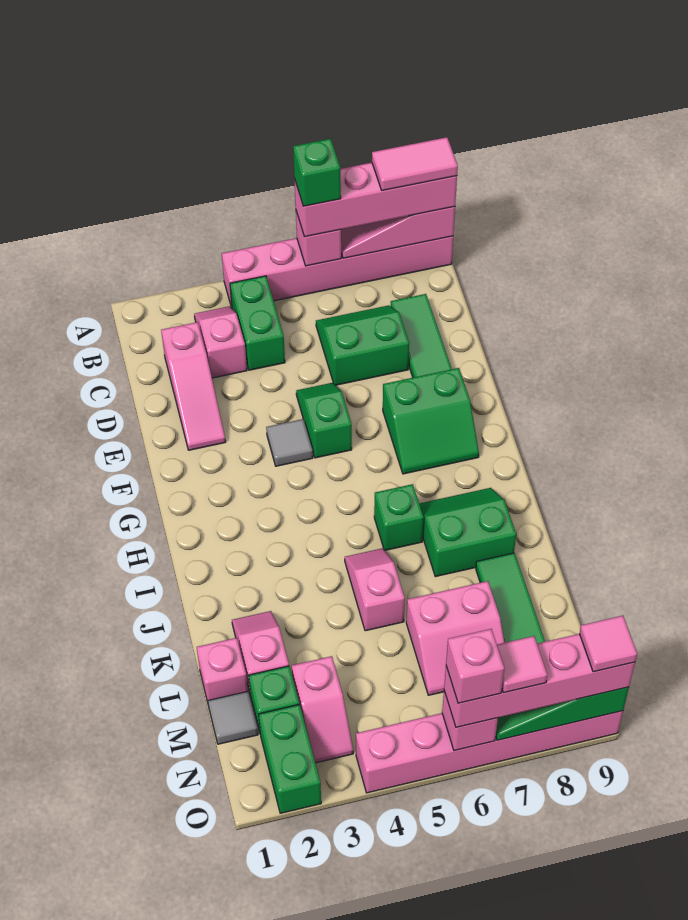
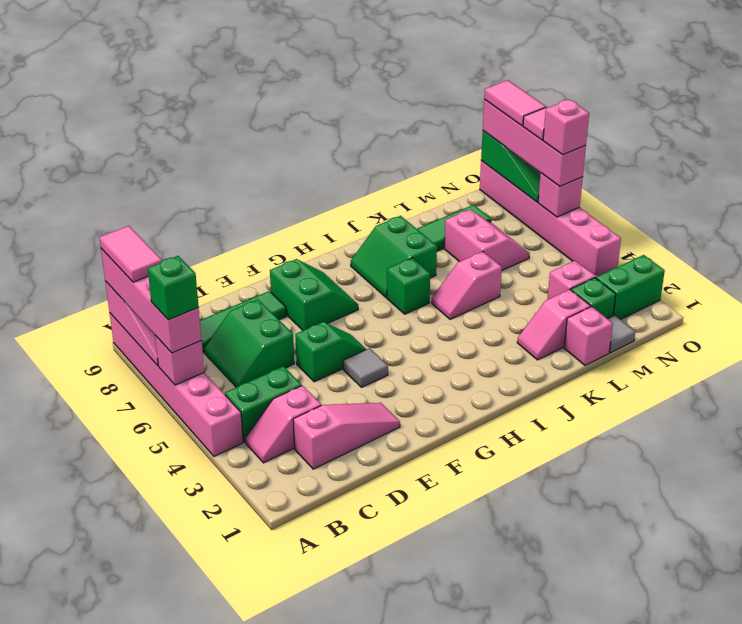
green 1x2 slope [296,383,352,458] -> green 1x2 slope turned to [295,322,366,382]
pink 1x1 tile [579,616,637,672] -> pink 1x2 tile [484,80,546,126]

